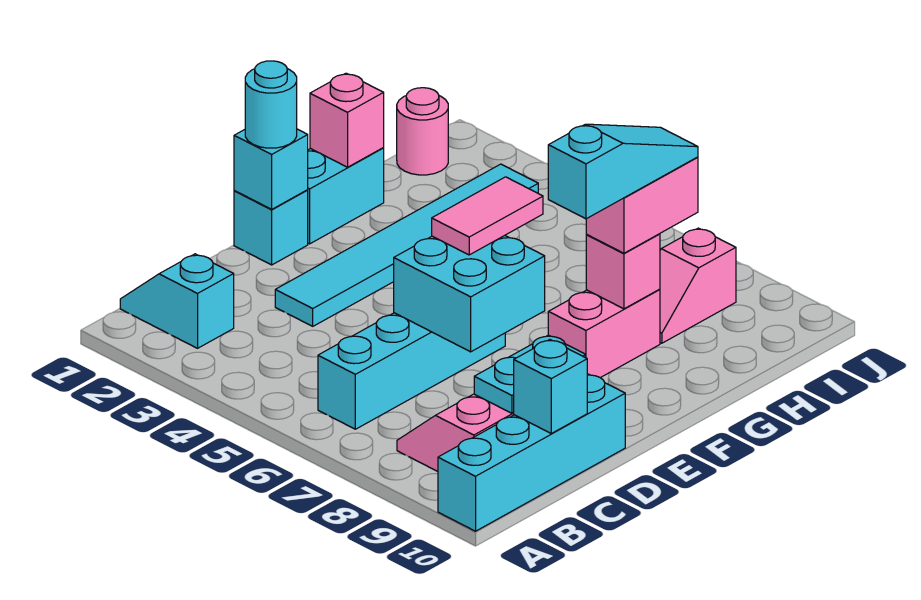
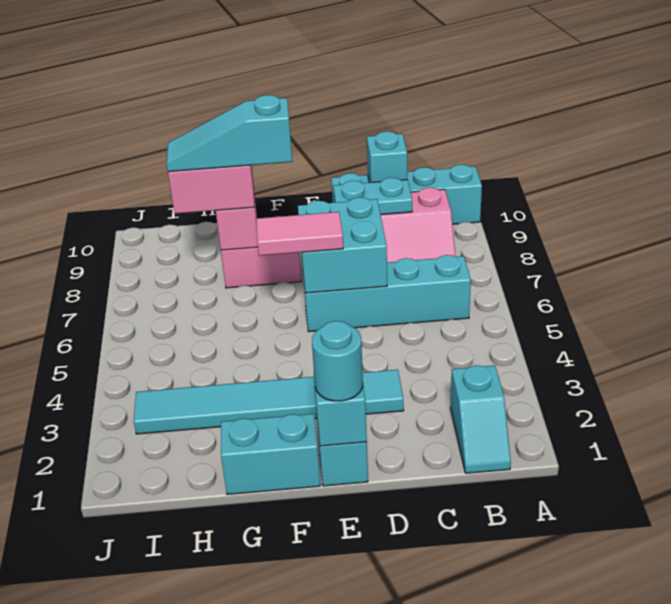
pink 1x1 brick [310,73,384,167] -> none
pink 1x2 slope [660,228,736,343] -> none
pink 1x1 round brick [397,88,448,175] -> none

